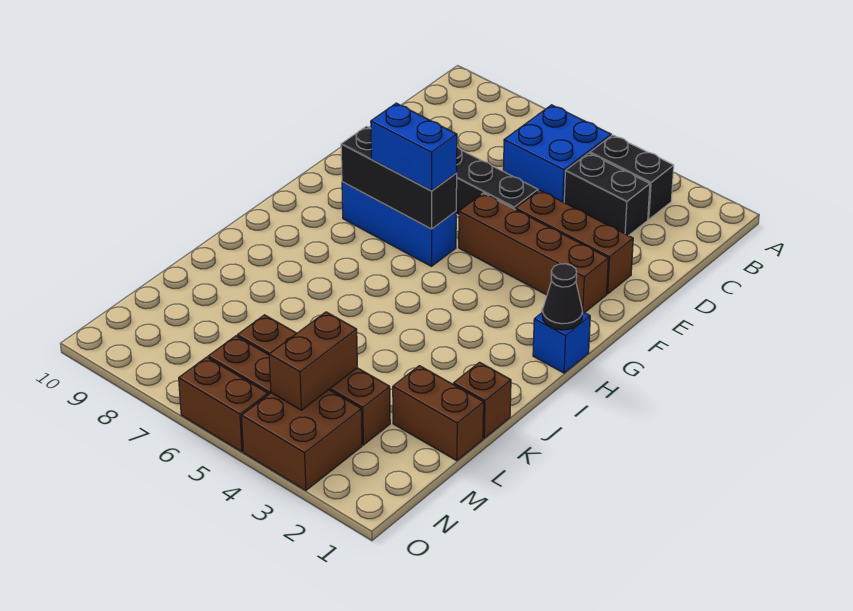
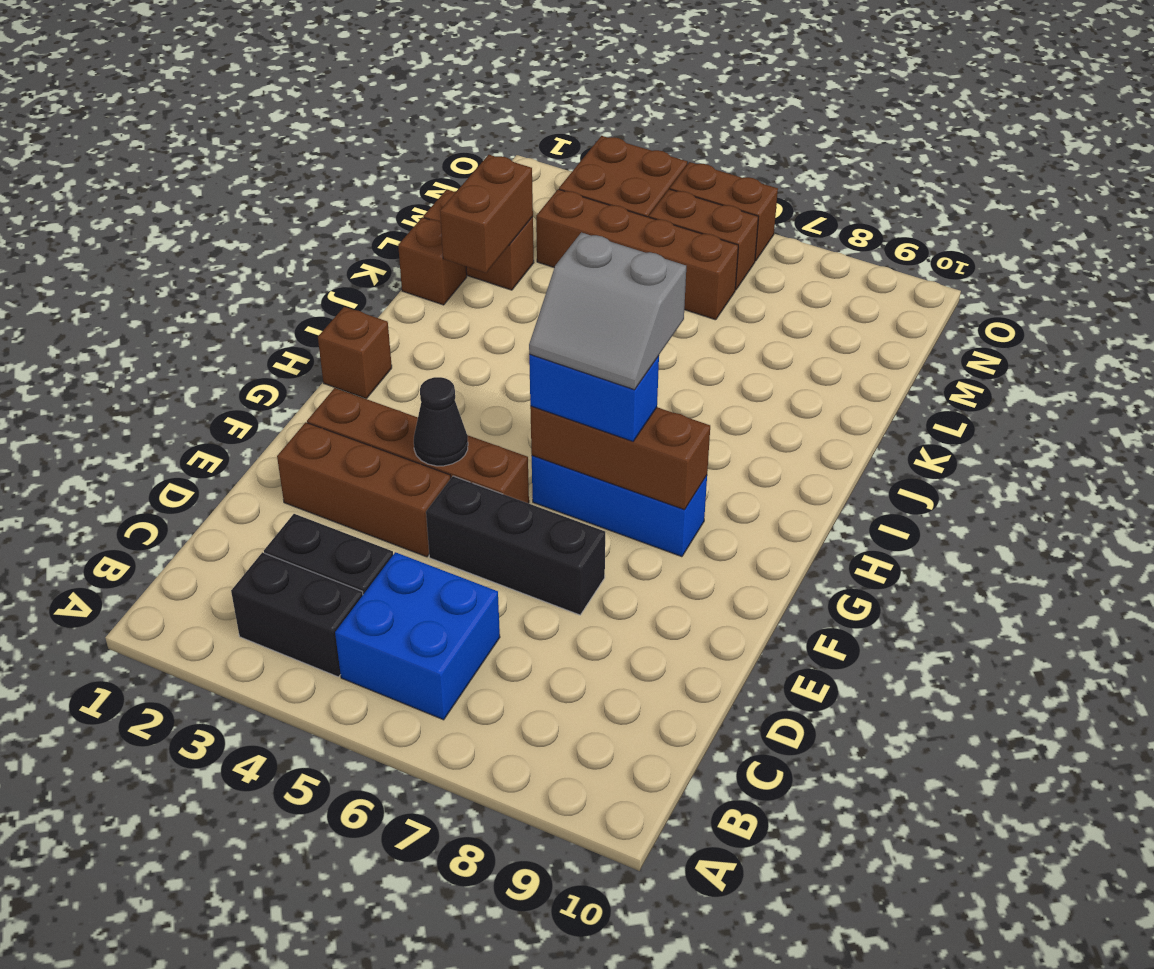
black 1x3 brick [341,126,457,229] -> brown 1x3 brick [530,406,710,510]
none -> grey 2x2 slope [529,232,686,390]
blue 1x1 brick [533,312,590,373] -> brown 1x1 brick [318,307,392,398]
black 1x1 cone [542,264,583,330] -> black 1x1 cone moved to [414,377,468,466]
brown 1x2 brick [269,312,357,410] -> brown 1x2 brick moved to [440,155,533,273]

